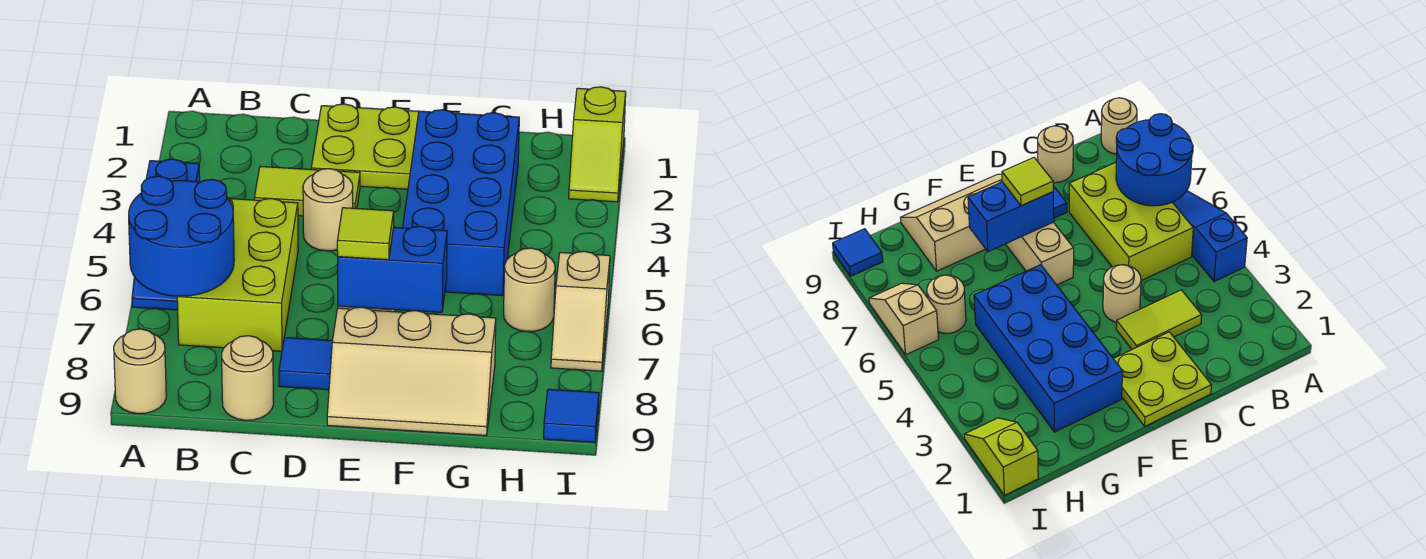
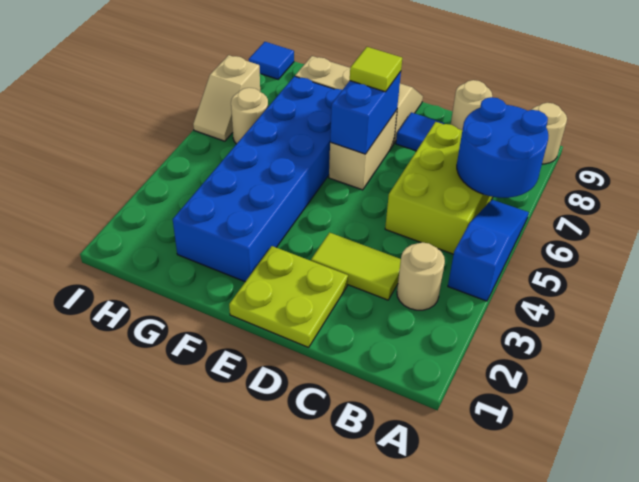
tan 1x1 round brick [303,169,353,251] -> tan 1x1 round brick moved to [397,242,445,310]
blue 1x2 brick [338,226,447,312] -> blue 1x2 brick turned to [330,72,401,154]
blue 2x4 brick [403,110,519,296] -> blue 2x6 brick [173,76,342,282]
lime 1x2 slope [569,87,626,202] -> none
tan 1x2 slope [551,251,610,371] -> tan 1x2 slope turned to [193,55,260,141]

